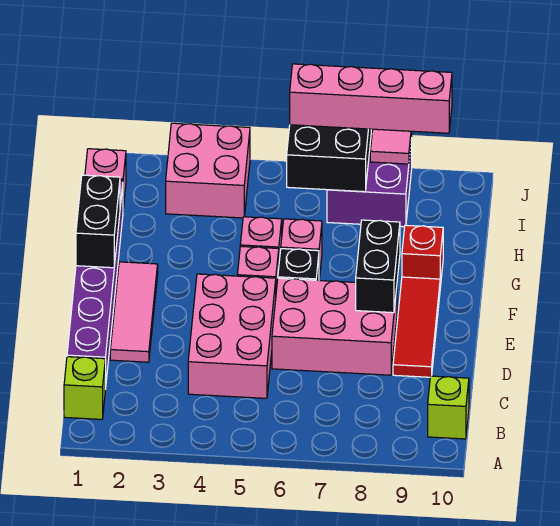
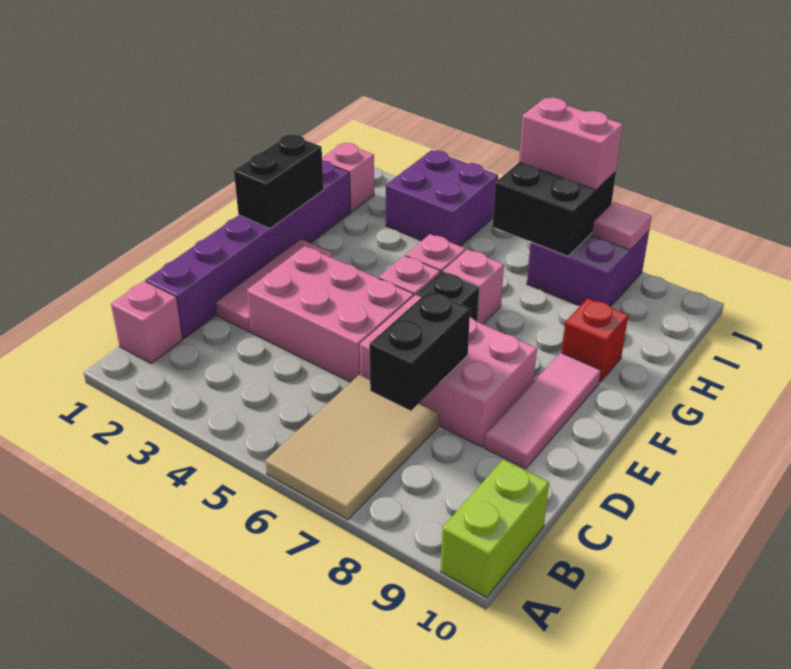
none -> tan 2x3 tile [265,375,438,520]
lime 1x1 brick [64,357,105,419] -> pink 1x1 brick [111,281,183,363]
lime 1x1 brick [428,376,469,439] -> lime 1x2 brick [441,459,549,598]
pink 2x3 brick [188,274,276,398] -> pink 2x3 brick turned to [247,246,414,382]
red 1x3 tile [393,277,440,377] -> pink 1x3 tile [484,353,601,469]
black 1x2 brick [356,220,400,313] -> black 1x2 brick moved to [369,291,470,411]
pink 2x2 brick [166,123,250,218] -> purple 2x2 brick [385,150,498,246]
pink 1x4 brick [290,64,452,133] -> pink 1x2 brick [519,98,623,190]

